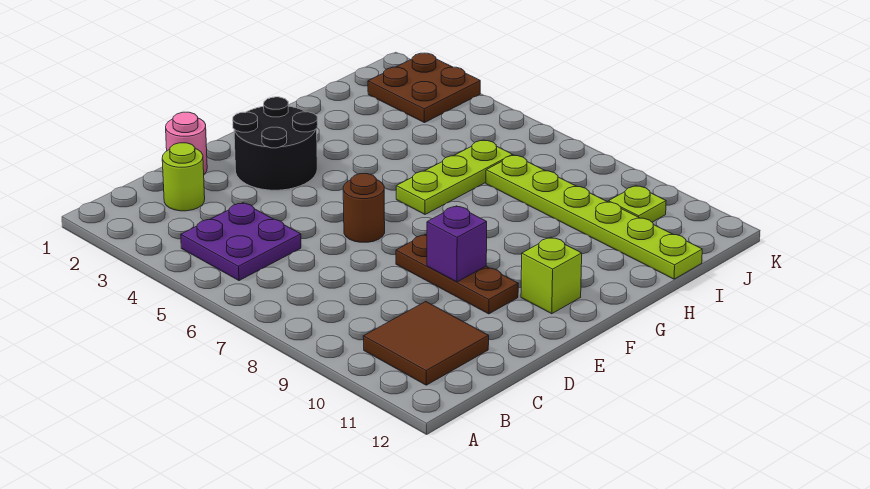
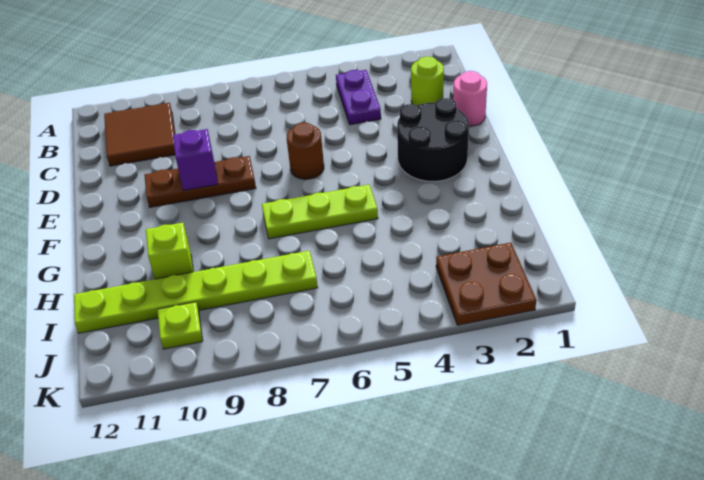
purple 2x2 plate [181,203,301,281] -> purple 1x2 plate [336,70,381,125]
lime 1x1 brick [521,237,582,314] -> lime 1x1 brick moved to [146,223,193,279]
lime 1x3 plate [396,140,513,214] -> lime 1x3 plate turned to [262,185,378,239]

